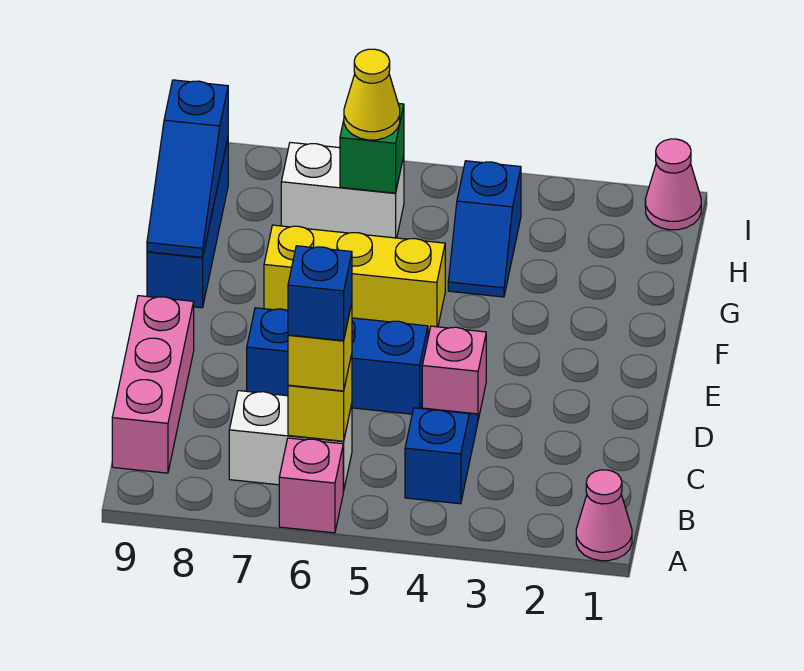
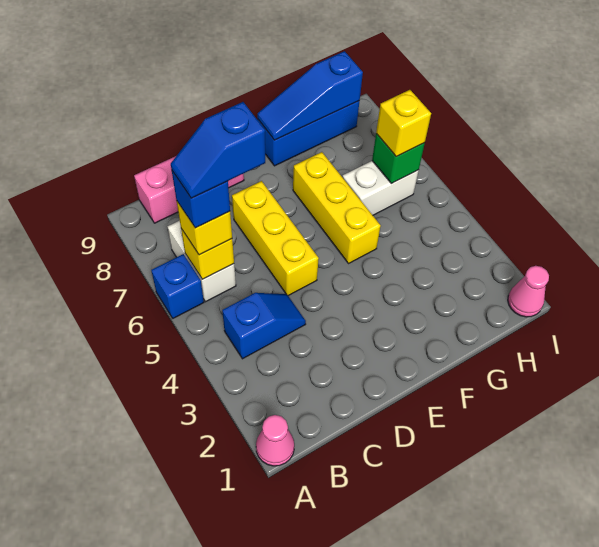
pink 1x1 brick [279,438,343,533] -> blue 1x1 brick [151,254,204,318]
pink 1x1 brick [422,326,486,419] -> none
blue 1x3 brick [247,308,428,414] -> yellow 1x3 brick [232,181,319,296]
blue 1x2 slope [448,161,521,297] -> blue 1x2 slope moved to [171,102,265,198]
white 1x2 brick [281,142,404,238] -> white 1x2 brick turned to [342,161,419,215]
yellow 1x1 cone [344,49,400,140] -> yellow 1x1 brick [376,90,431,157]

